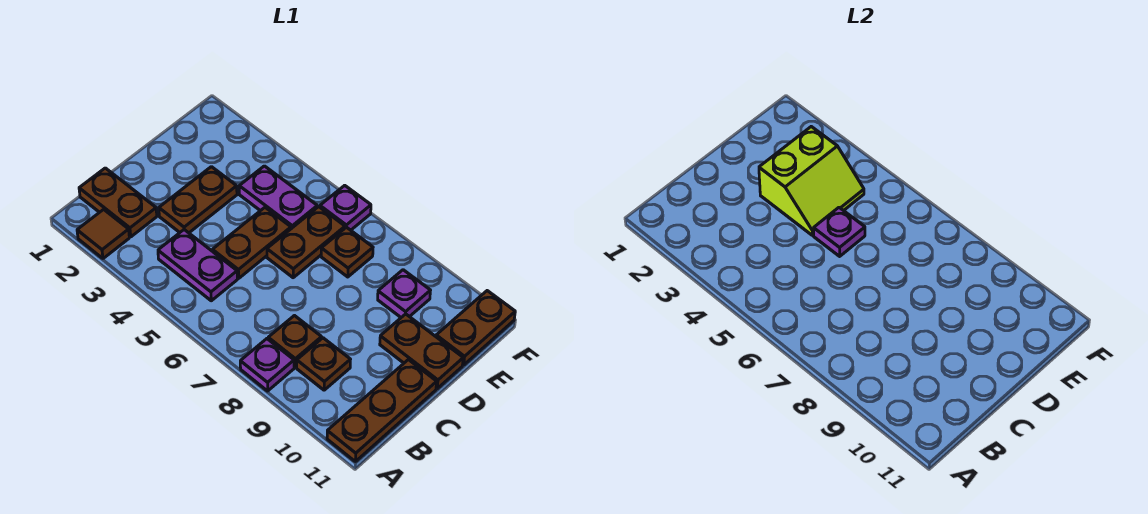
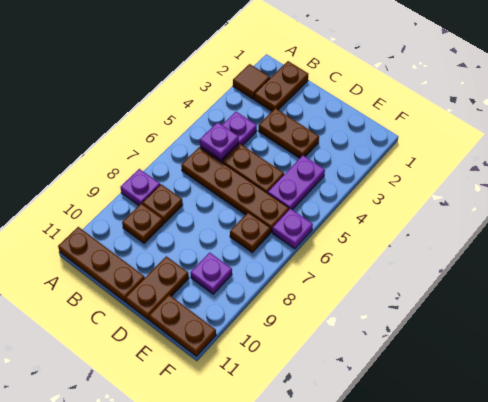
lime 2x2 slope [759,127,864,235] -> none
purple 1x1 plate [814,208,865,256] -> purple 1x1 plate moved to [200,122,239,160]
brown 1x2 plate [267,207,345,278] -> brown 1x4 plate [181,147,289,232]

